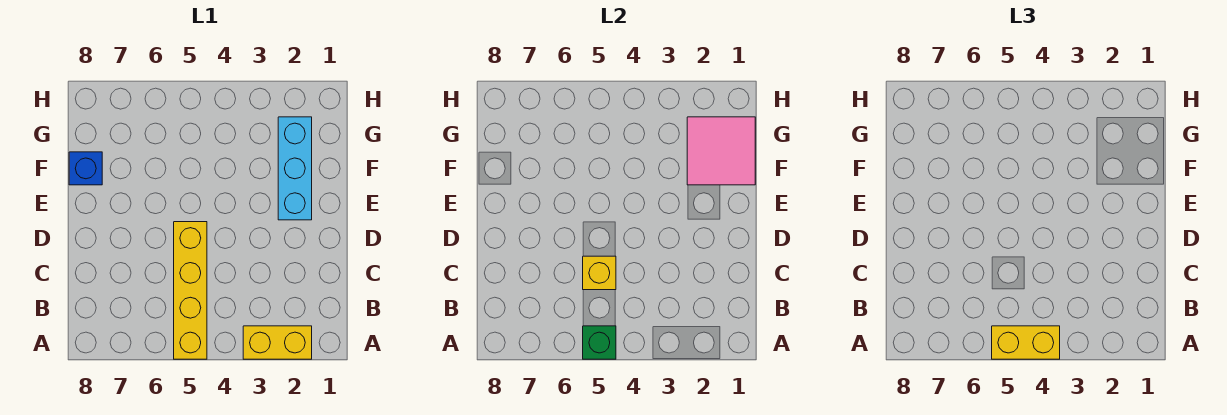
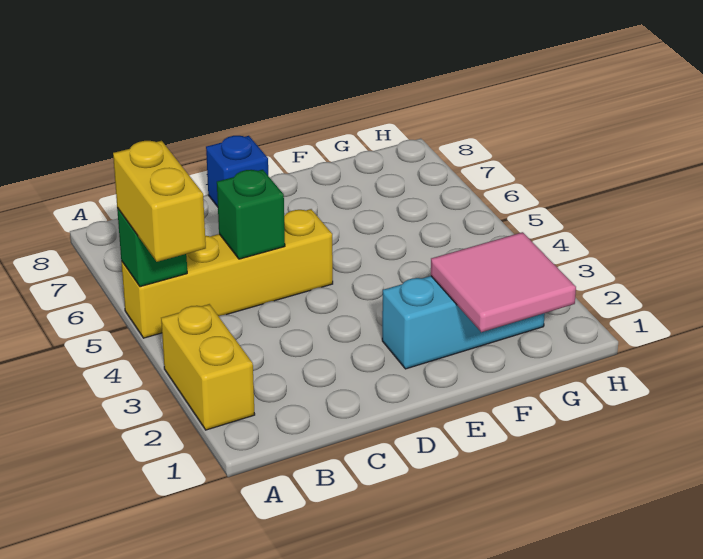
yellow 1x1 brick [583,256,616,290] -> green 1x1 brick [217,170,285,259]
blue 1x1 brick [69,152,102,185] -> blue 1x1 brick moved to [206,136,268,207]

